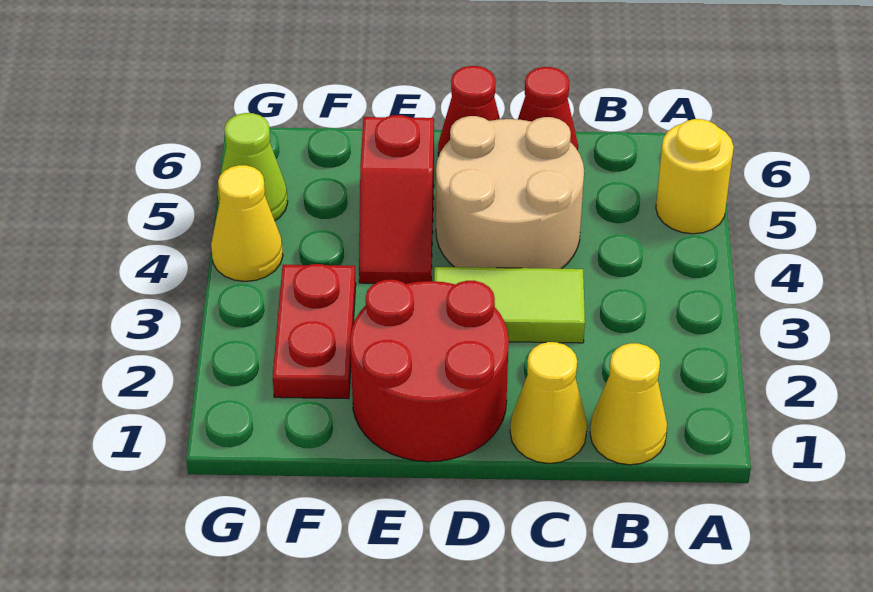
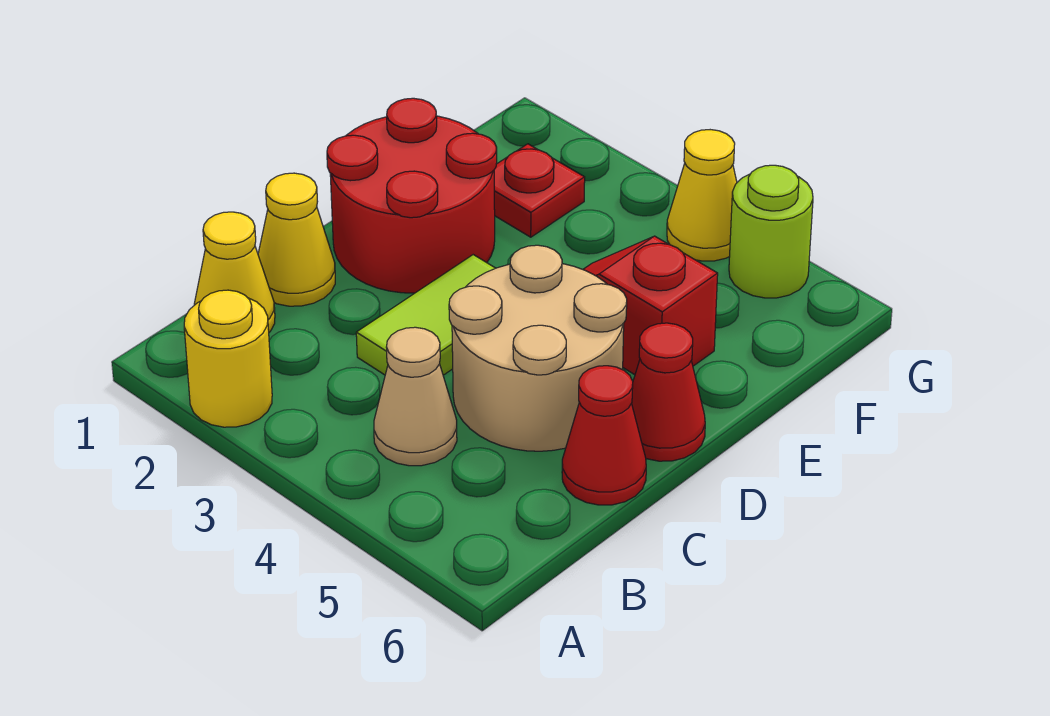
yellow 1x1 round brick [656,119,734,234] -> yellow 1x1 round brick moved to [184,290,272,427]
none -> tan 1x1 cone [374,327,457,466]
red 1x2 plate [273,264,356,399] -> red 1x1 plate [494,144,585,237]
lime 1x1 cone [217,113,288,221] -> lime 1x1 round brick [729,165,813,298]

